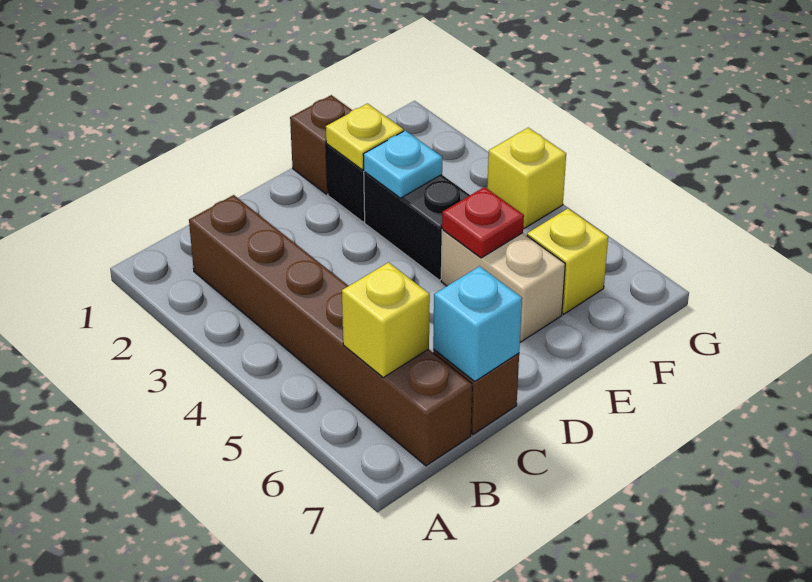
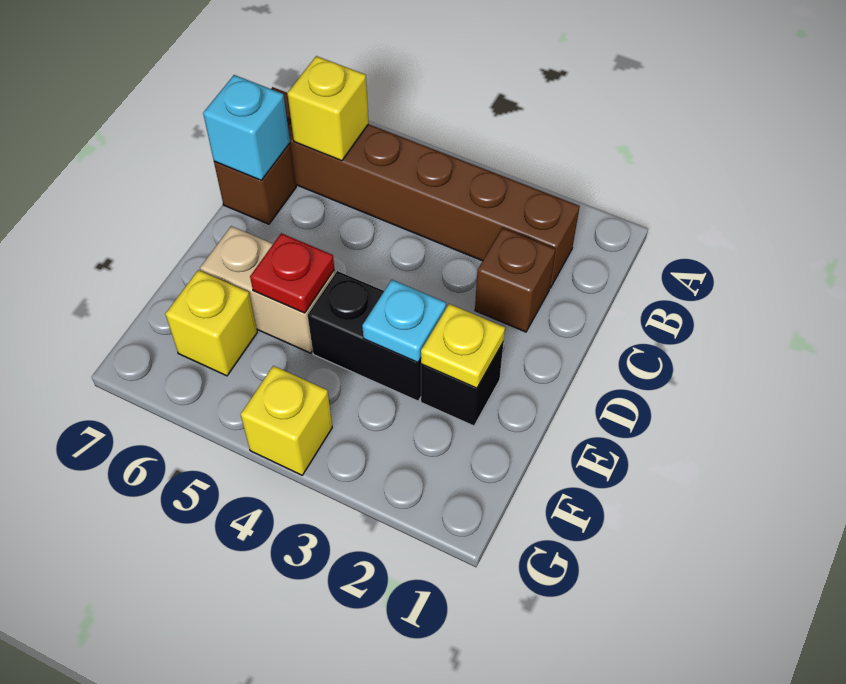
brown 1x1 brick [290,95,352,194] -> brown 1x1 brick moved to [475,228,555,332]

